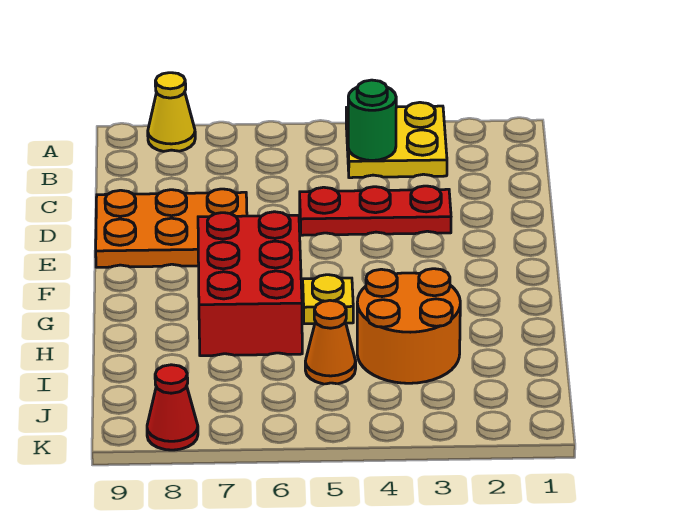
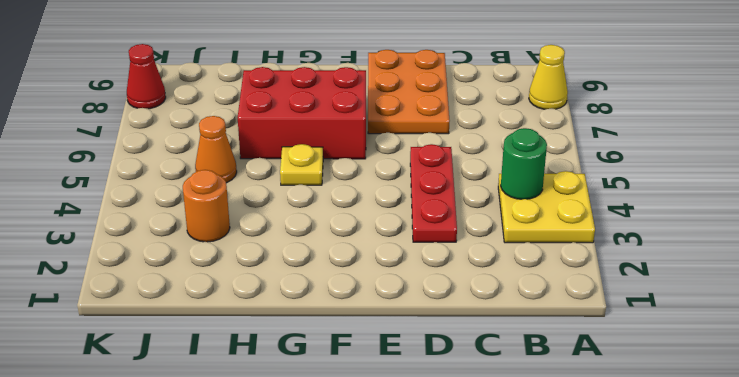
orange 2x2 round brick [357,269,460,383] -> orange 1x1 round brick [183,170,230,242]

